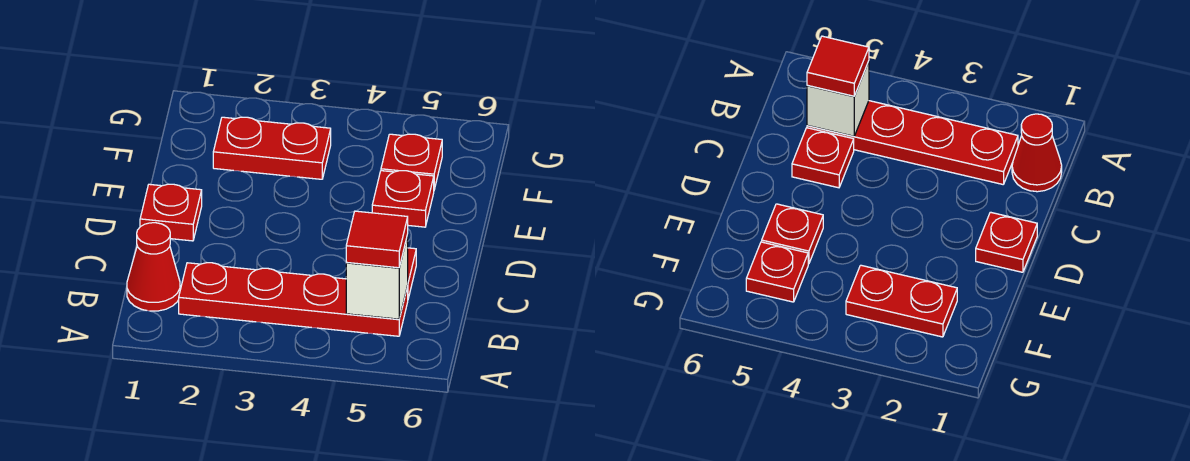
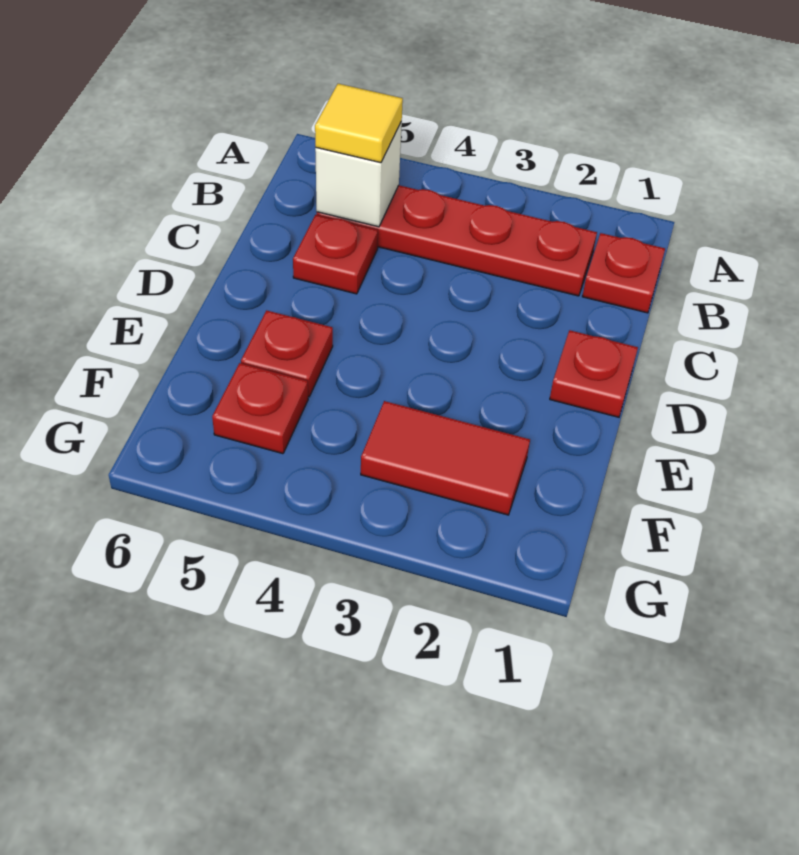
red 1x1 cone [127,223,180,311] -> red 1x1 plate [582,233,665,313]
red 1x1 tile [346,211,408,268] -> yellow 1x1 tile [315,84,403,163]
red 1x2 plate [213,117,331,179] -> red 1x2 tile [361,401,530,515]

